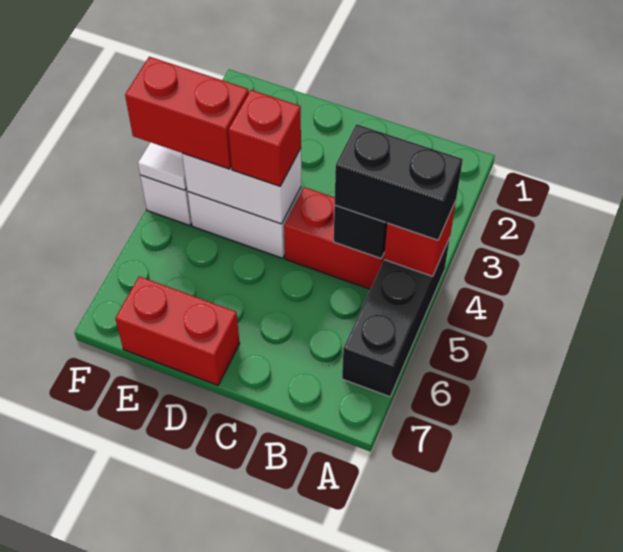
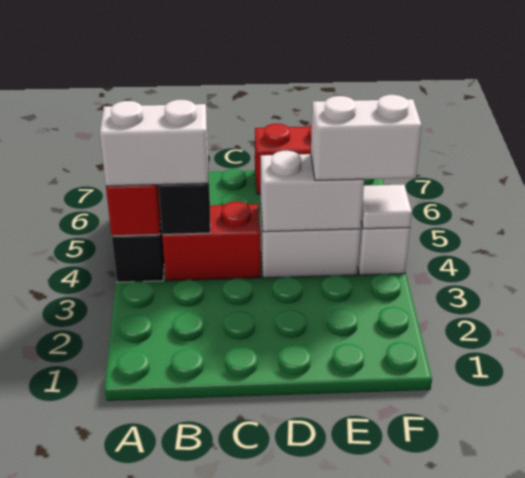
black 1x2 brick [335,124,463,240] -> white 1x2 brick [100,100,208,186]
red 1x1 brick [228,90,301,186] -> none
red 1x2 brick [125,57,249,169] -> white 1x2 brick [311,95,422,181]

